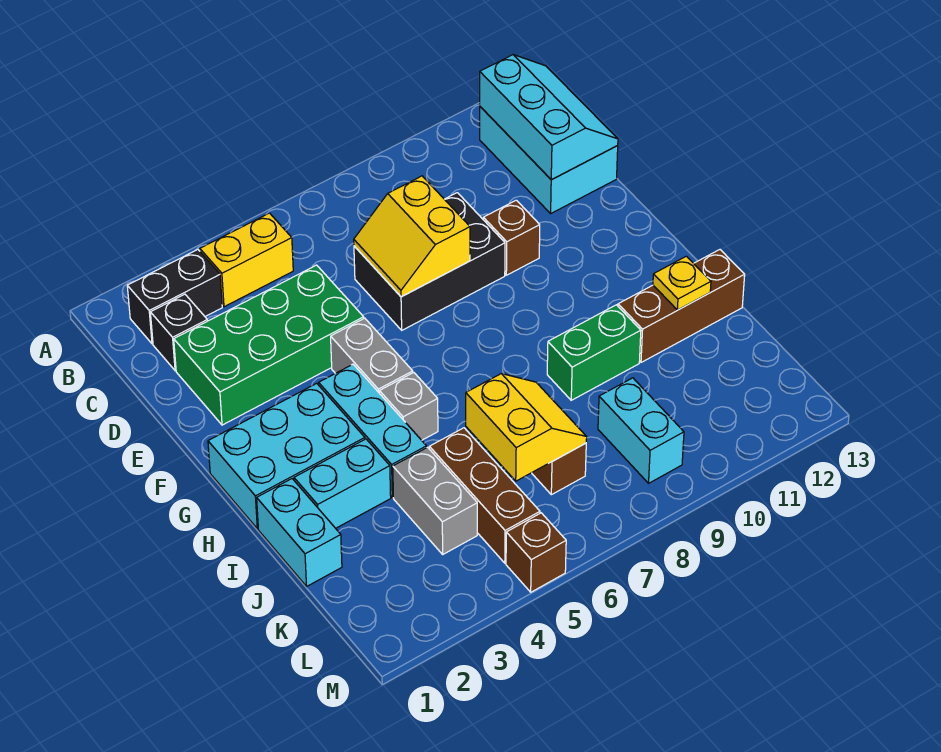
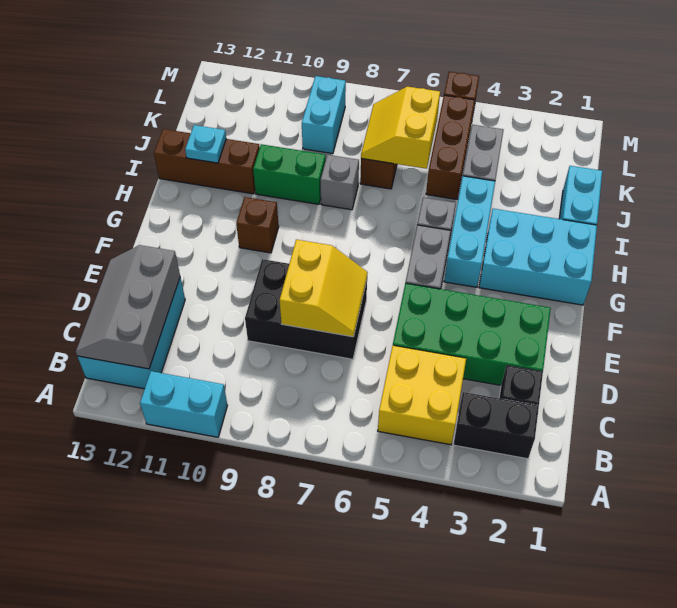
yellow 1x2 brick [200,213,293,307] -> yellow 2x2 brick [378,346,466,445]
cyan 2x3 slope [480,55,618,179] -> grey 2x3 slope [76,245,180,369]
brown 1x1 brick [483,200,540,275] -> brown 1x1 brick moved to [236,197,279,253]
cyan 1x2 brick [294,439,391,528] -> cyan 1x2 brick moved to [140,371,227,437]
none -> grey 1x1 brick [320,155,359,210]
yellow 1x1 plate [653,256,711,310] -> cyan 1x1 plate [185,125,226,163]

